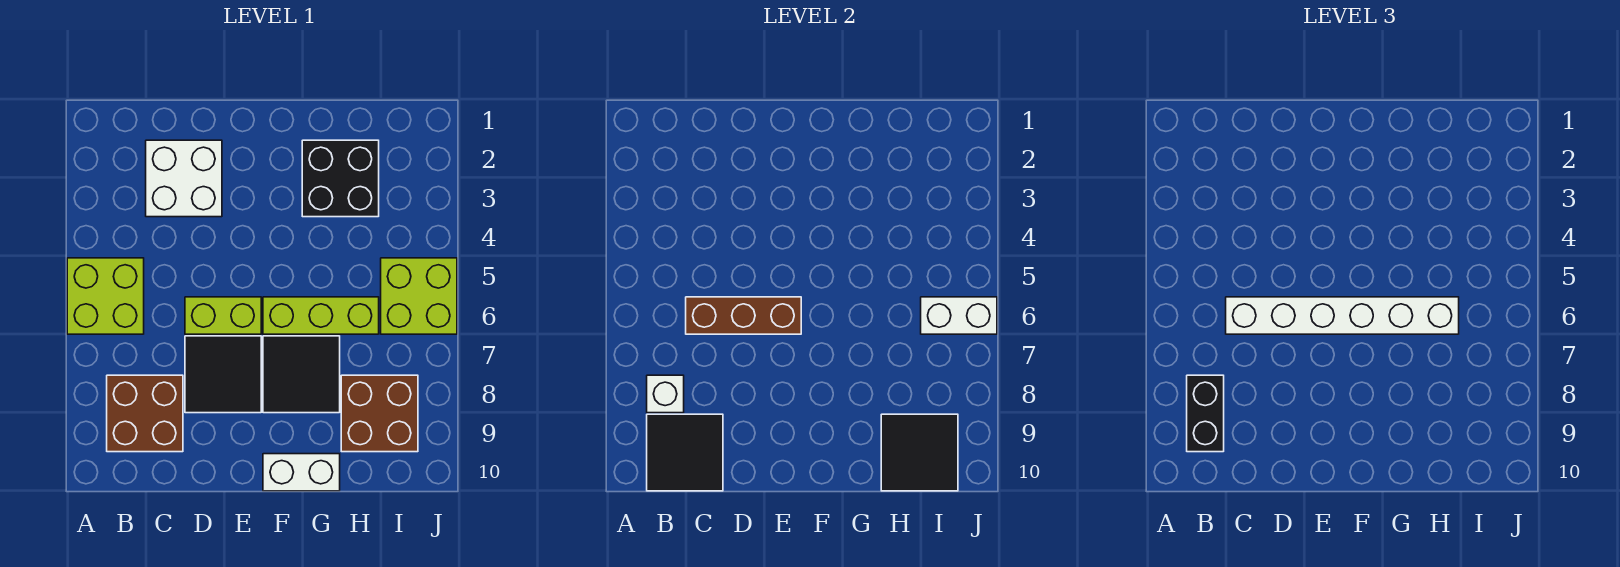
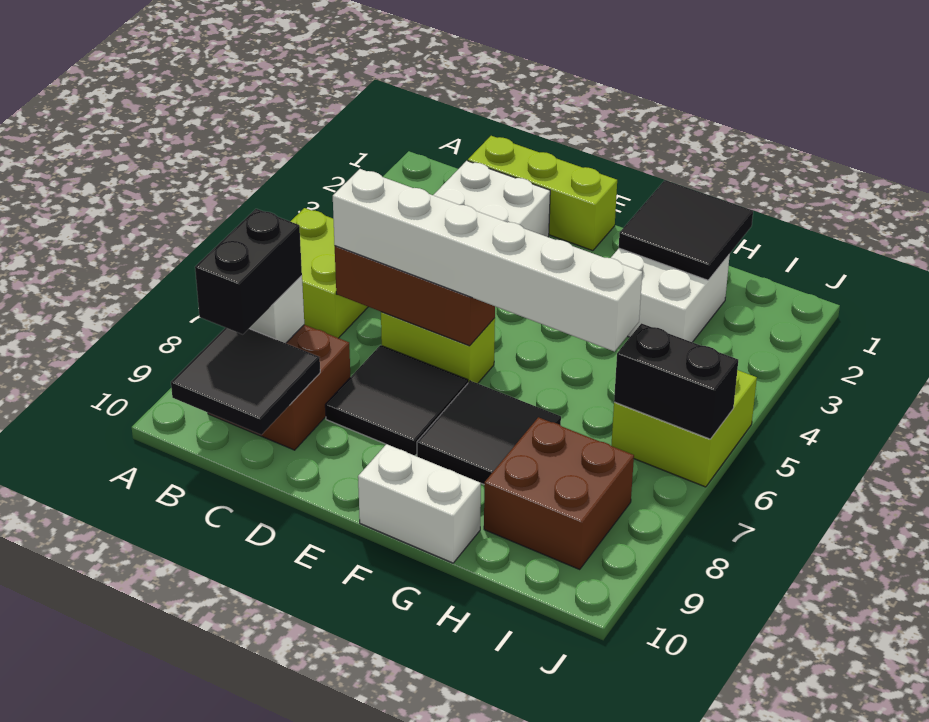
lime 1x3 brick [263,297,379,334] -> lime 1x3 brick moved to [468,136,617,251]
black 2x2 brick [302,140,379,217] -> white 2x2 brick [611,248,730,342]
black 2x2 tile [881,414,958,491] -> black 2x2 tile moved to [619,180,753,280]
white 1x2 brick [921,297,997,334] -> black 1x2 brick [614,323,738,439]

